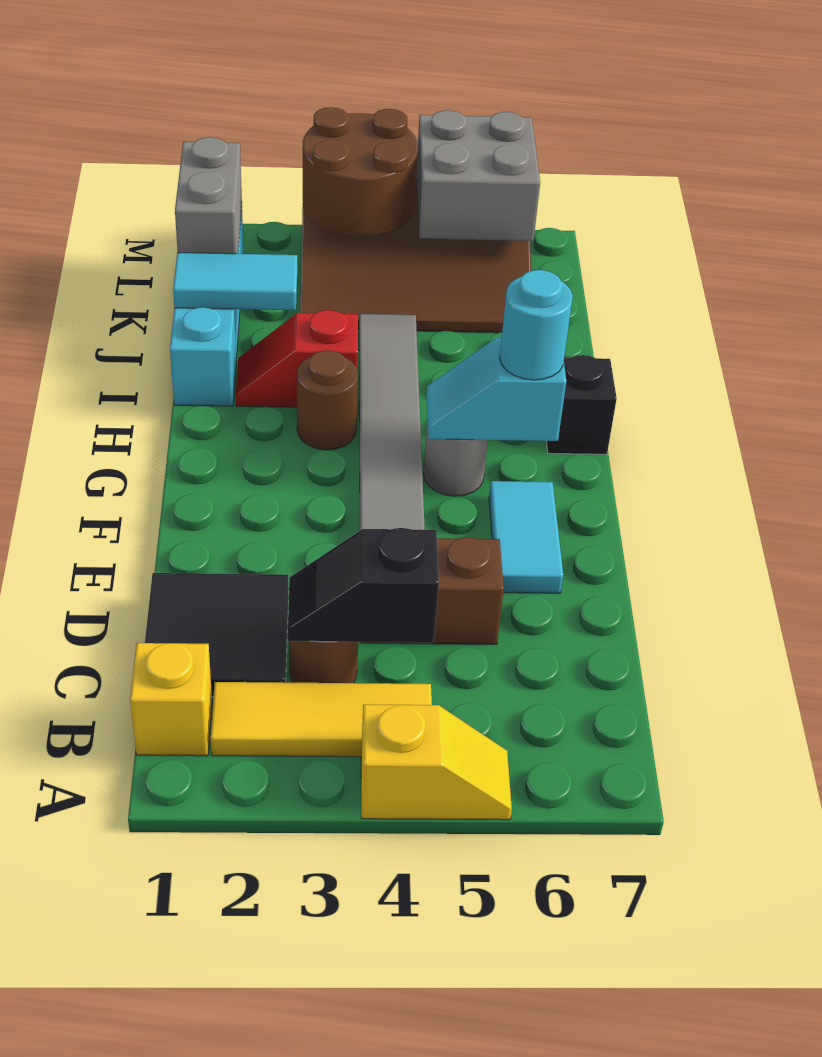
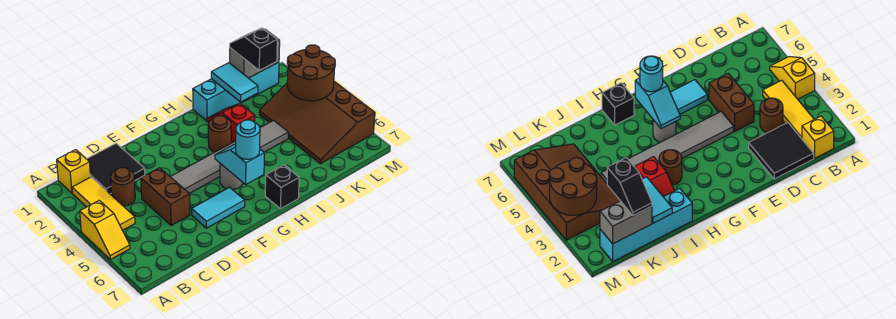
black 1x2 slope [288,528,439,643] -> black 1x2 slope moved to [230,28,277,70]
grey 2x2 brick [417,110,540,241] -> none

